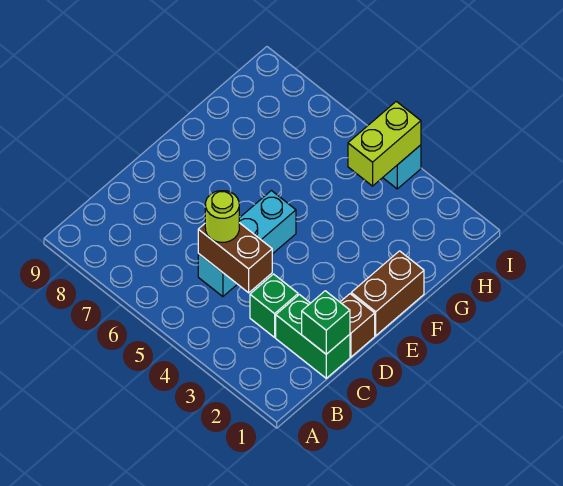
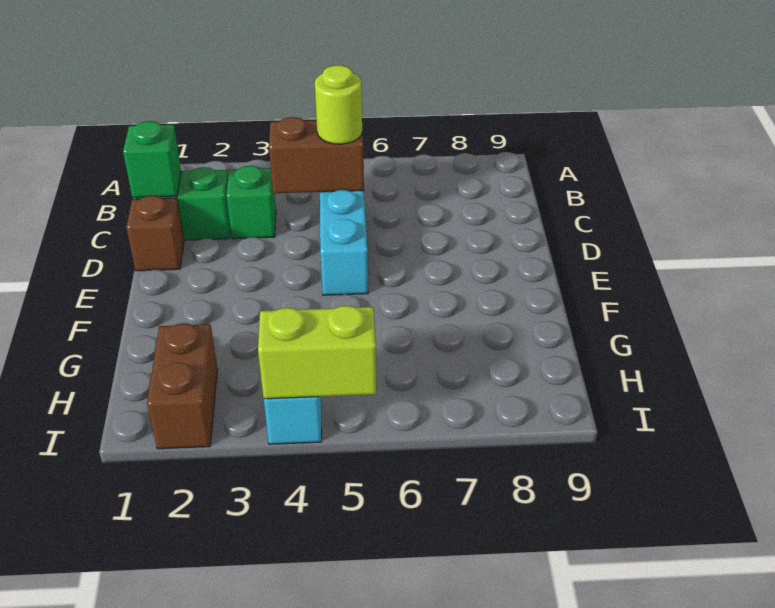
brown 1x2 brick [351,251,424,336] -> brown 1x2 brick moved to [147,323,218,449]
lime 1x2 brick [348,101,421,186] -> lime 1x2 brick turned to [258,306,376,399]

